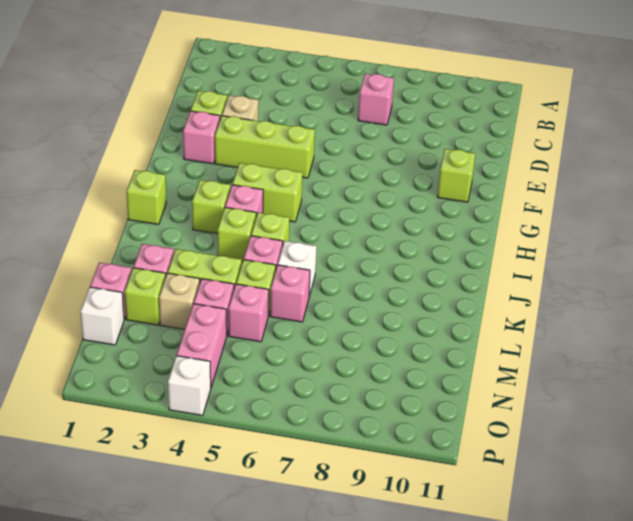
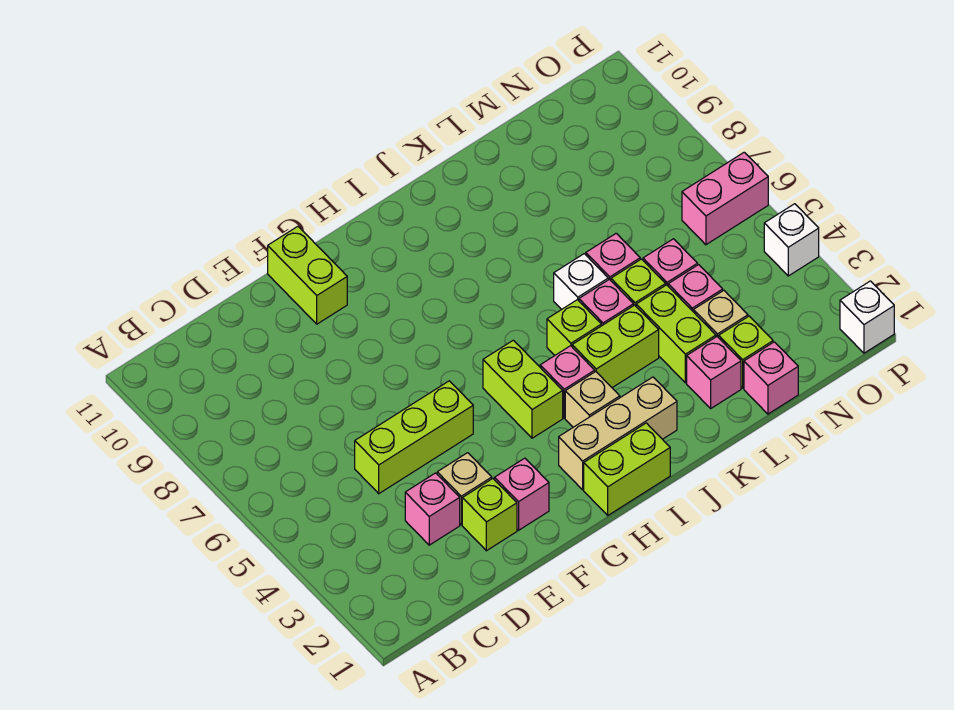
pink 1x1 brick [358,74,394,125] -> pink 1x1 brick moved to [405,473,460,545]
lime 1x3 brick [215,116,315,178] -> lime 1x3 brick turned to [355,381,473,494]
lime 1x1 brick [437,149,475,202] -> lime 1x2 brick [268,226,347,324]
none -> tan 1x3 brick [559,377,677,490]
lime 1x1 brick [126,170,166,225] -> lime 1x2 brick [584,423,670,515]
lime 1x1 brick [192,180,230,234] -> tan 1x1 brick [565,372,620,427]
lime 1x1 brick [217,207,256,262] -> lime 1x2 brick [572,305,659,388]
white 1x1 brick [80,287,124,345] -> white 1x1 brick moved to [840,281,894,353]
pink 1x2 brick [177,304,227,387] -> pink 1x2 brick moved to [682,152,768,245]

